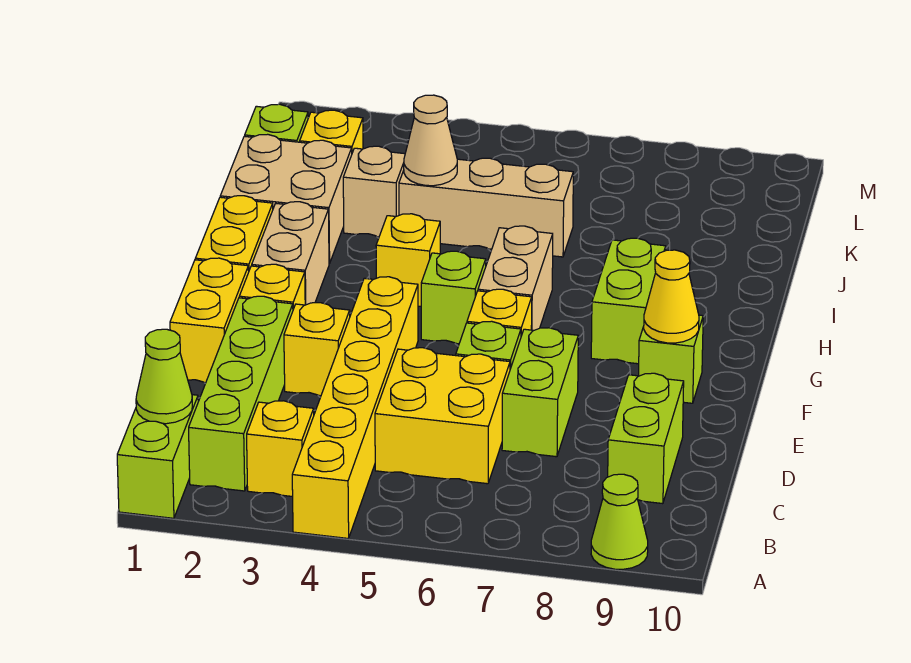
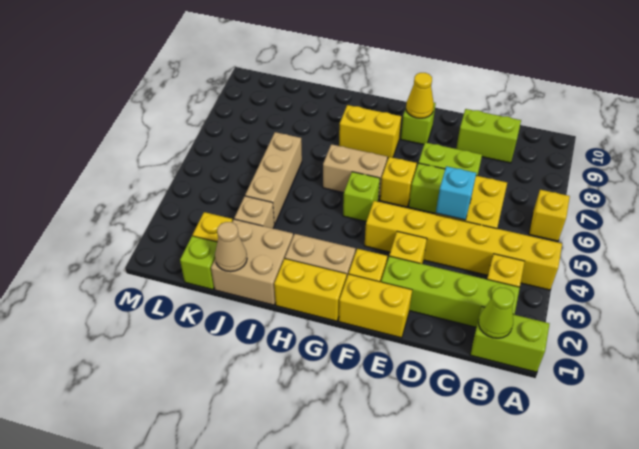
lime 1x1 cone [591,474,648,569] -> none
none -> cyan 1x1 brick [436,166,476,220]
lime 1x2 brick [591,238,666,364] -> yellow 1x2 brick [339,105,401,158]
yellow 1x1 brick [376,214,440,306] -> yellow 1x1 brick moved to [529,190,570,241]
tan 1x1 cone [404,95,457,186] -> tan 1x1 cone moved to [215,222,247,272]

